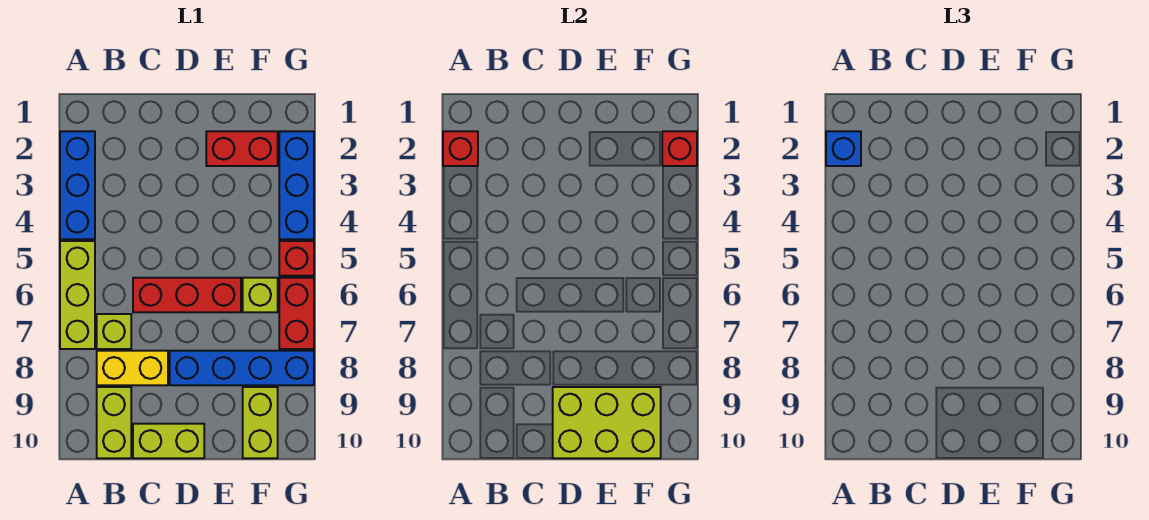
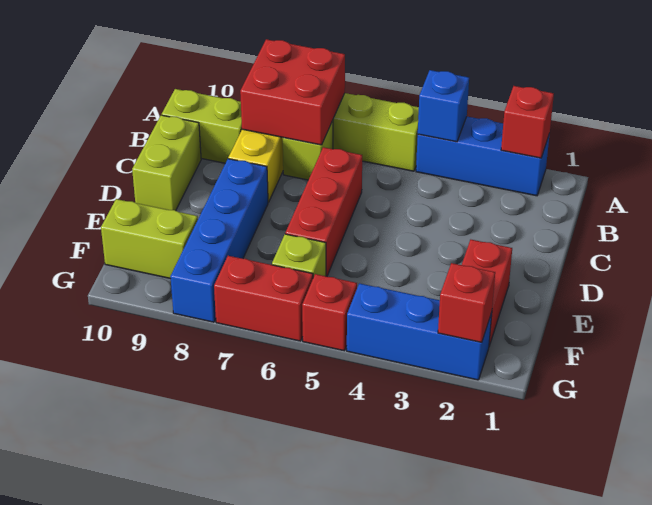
blue 1x1 brick [826,131,861,166] -> blue 1x1 brick moved to [418,70,469,142]
none -> red 2x2 brick [240,39,345,145]
lime 2x3 brick [553,387,661,458] -> none

